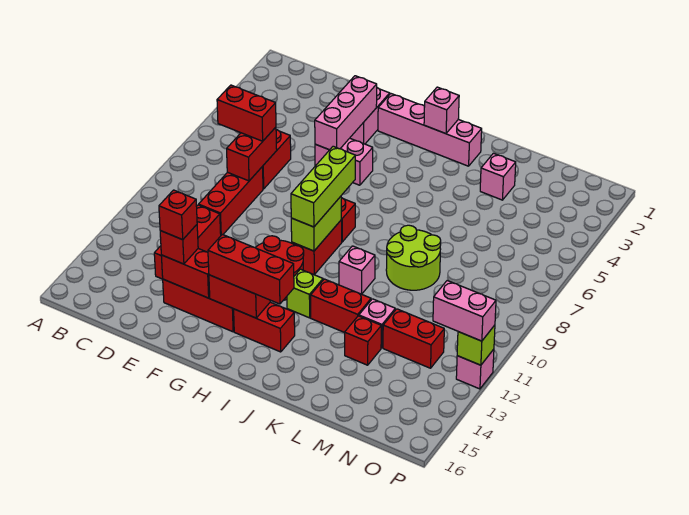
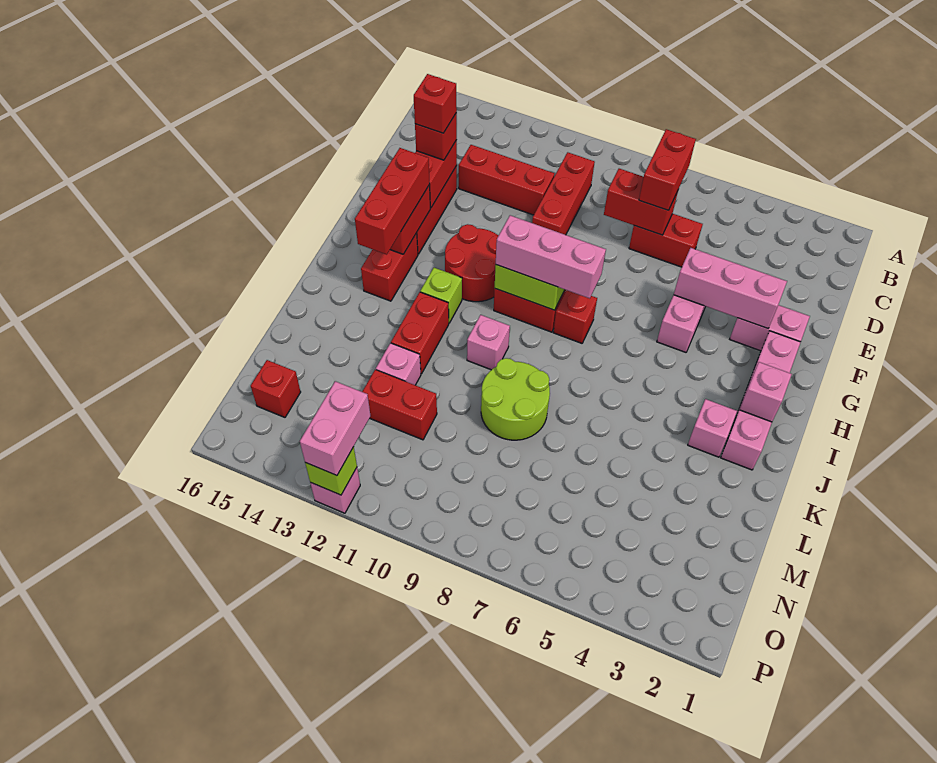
red 1x3 brick [199,167,263,235] -> red 1x3 brick turned to [532,152,595,235]
lime 1x3 brick [291,146,355,227] -> pink 1x3 brick [496,215,606,298]
pink 1x1 brick [480,153,516,200] -> pink 1x1 brick moved to [688,399,737,457]
red 1x1 brick [345,316,381,365] -> red 1x1 brick moved to [251,360,301,417]
red 1x2 brick [383,309,444,368] -> red 1x2 brick turned to [362,370,437,440]

